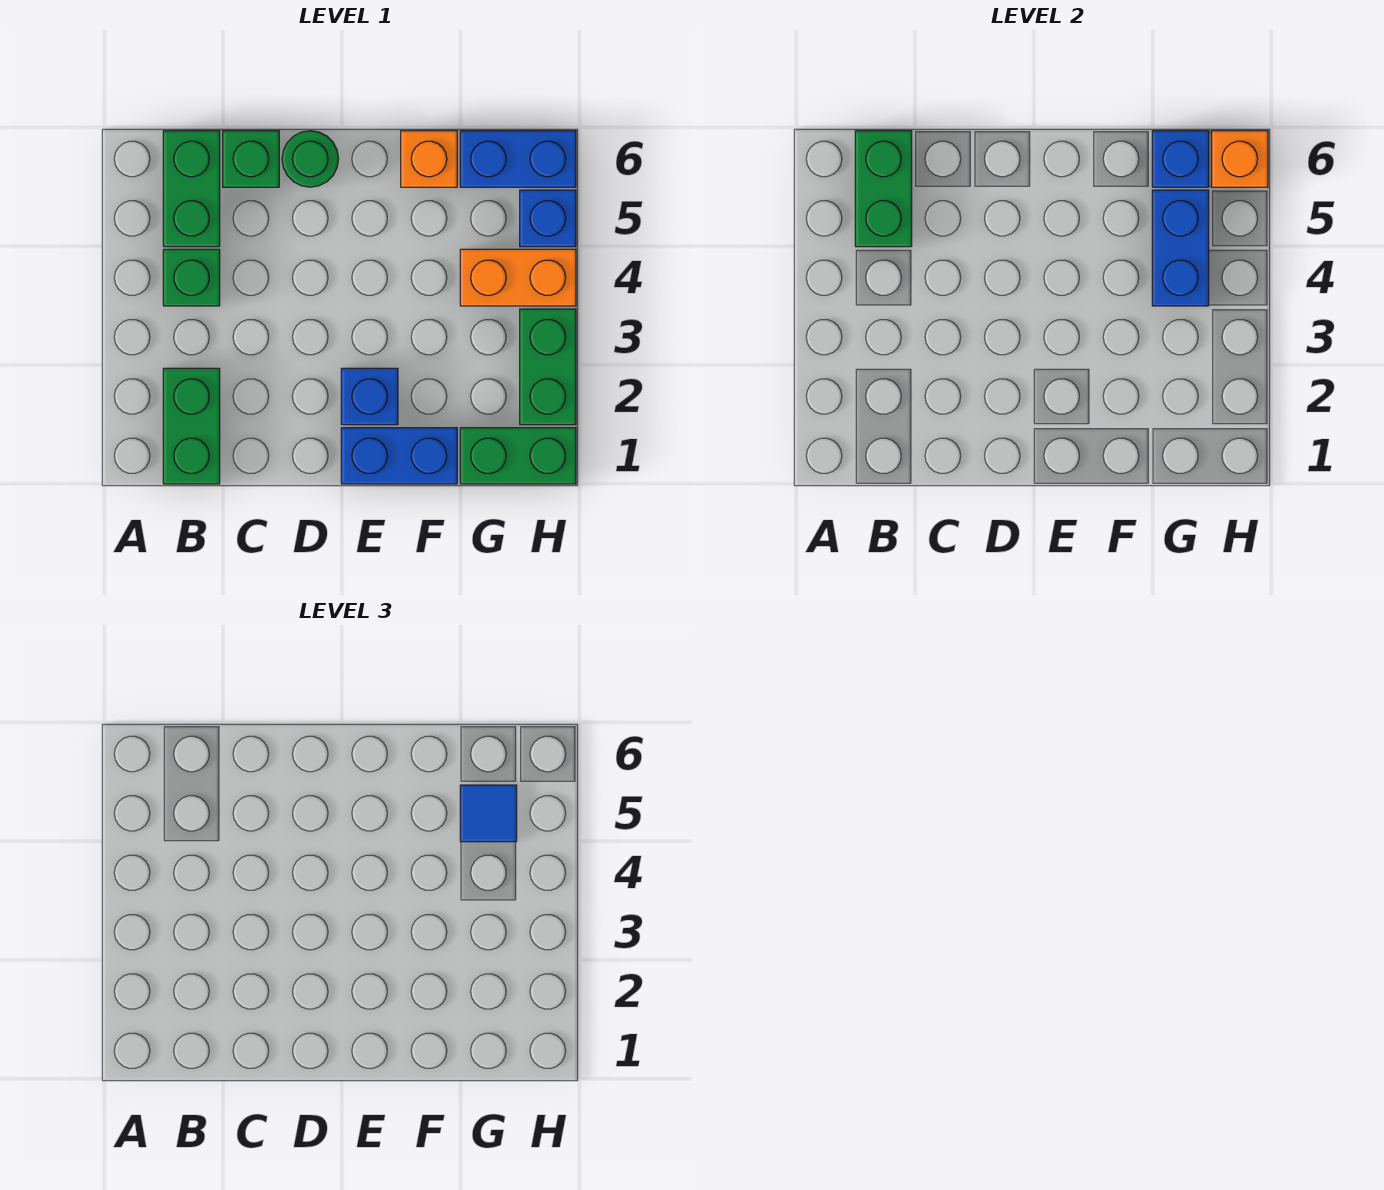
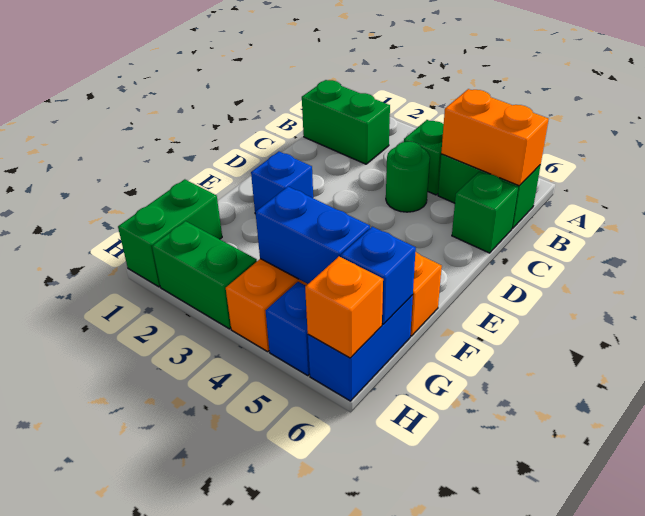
green 1x2 brick [855,131,912,247] -> orange 1x2 brick [441,89,549,186]
green 1x1 round brick [282,131,338,187] -> green 1x1 round brick moved to [386,142,430,212]
blue 1x2 brick [341,428,457,484] -> none
blue 1x1 tile [460,785,517,842] -> none

